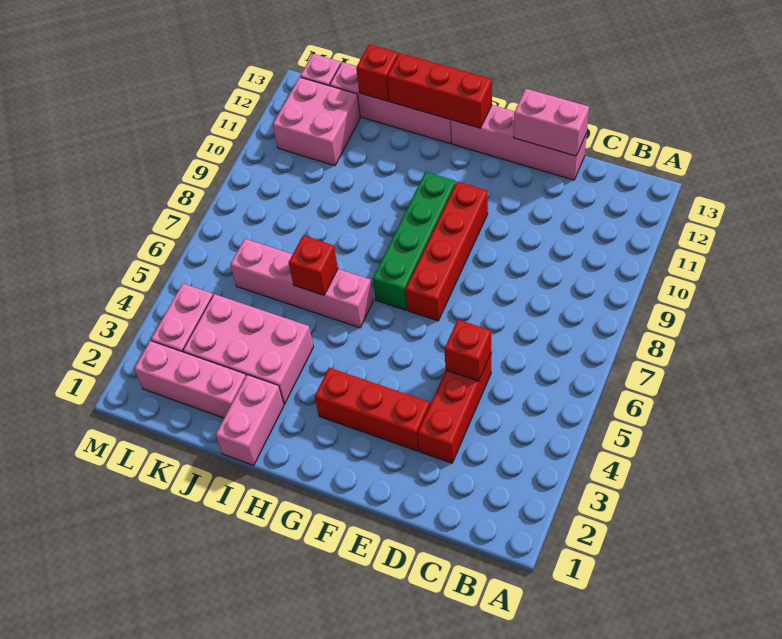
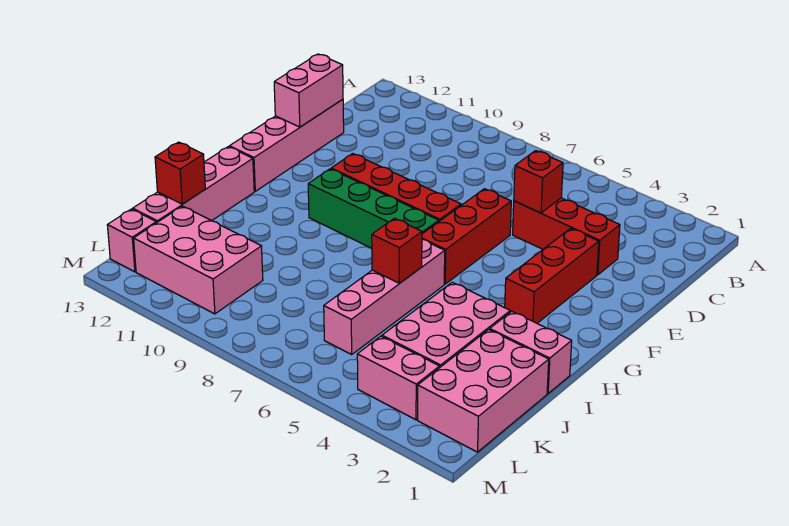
red 1x3 brick [387,53,492,128] -> red 1x3 brick moved to [422,189,511,284]
pink 1x3 brick [134,341,246,418] -> pink 2x3 brick [418,329,549,452]
pink 2x2 brick [273,77,360,166] -> pink 2x3 brick [134,206,263,314]

